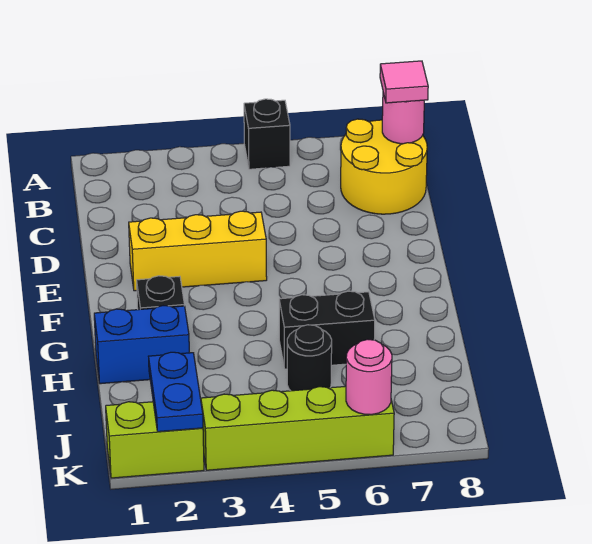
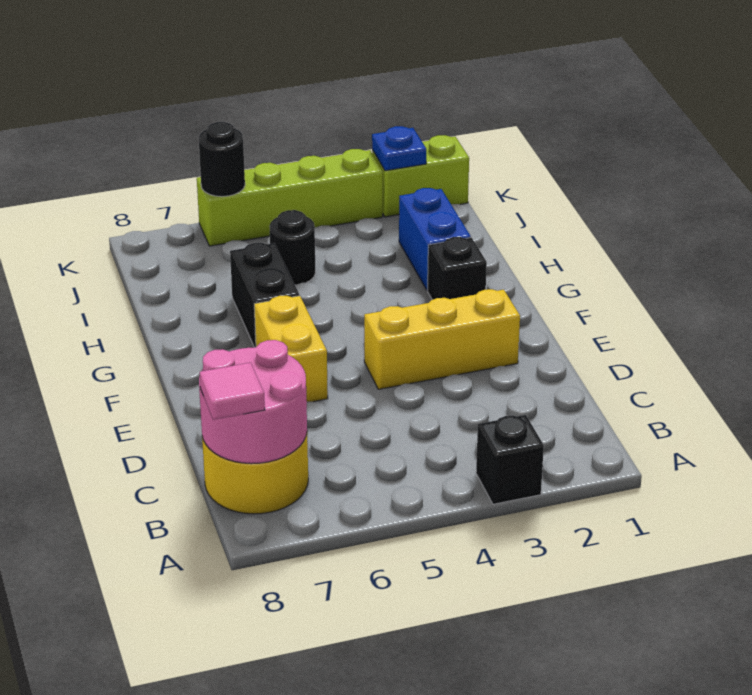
black 1x1 brick [244,99,290,169] -> black 1x1 brick moved to [476,415,544,504]
pink 1x1 round brick [382,93,424,144] -> pink 2x2 round brick [199,340,307,464]
none -> yellow 1x2 brick [254,296,328,402]
blue 1x2 brick [94,306,189,384] -> blue 1x2 brick turned to [399,188,471,290]
black 1x2 brick [279,291,375,369] -> black 1x2 brick turned to [230,243,299,347]
blue 1x2 plate [148,352,203,432] -> blue 1x1 plate [372,126,426,171]
pink 1x1 round brick [346,339,392,415] -> black 1x1 round brick [199,122,245,197]

